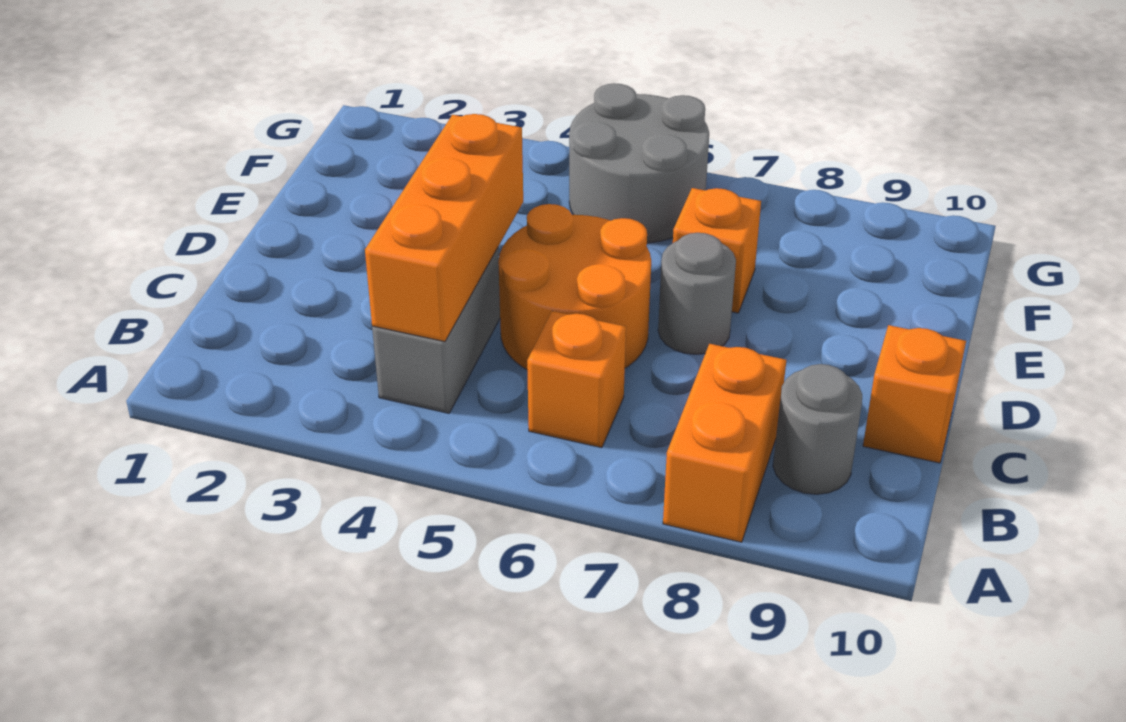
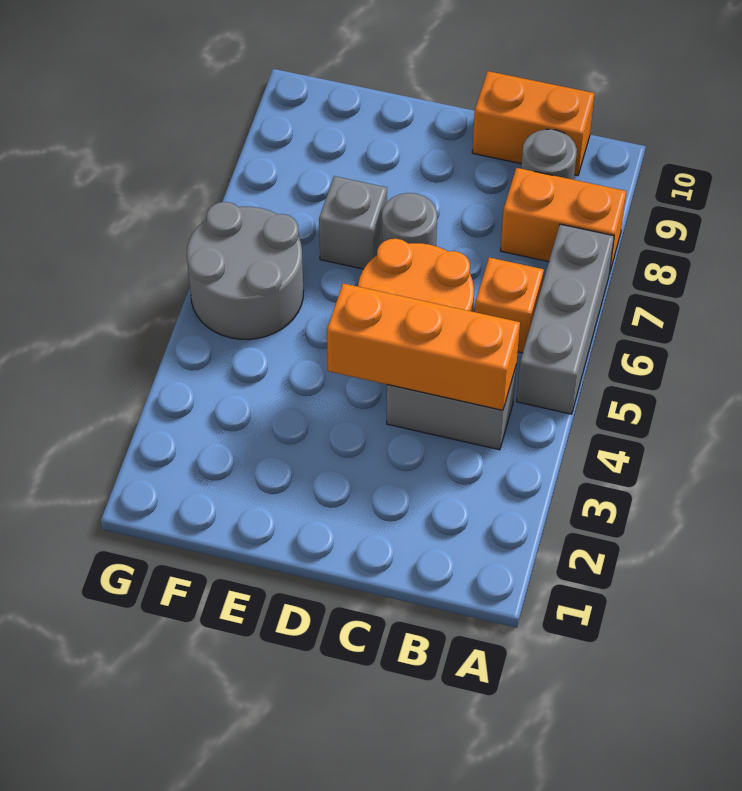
none -> grey 1x3 brick [517,224,614,414]
orange 1x1 brick [863,325,966,463] -> orange 1x2 brick [472,71,594,175]
orange 1x1 brick [673,188,761,313] -> grey 1x1 brick [319,176,387,269]

